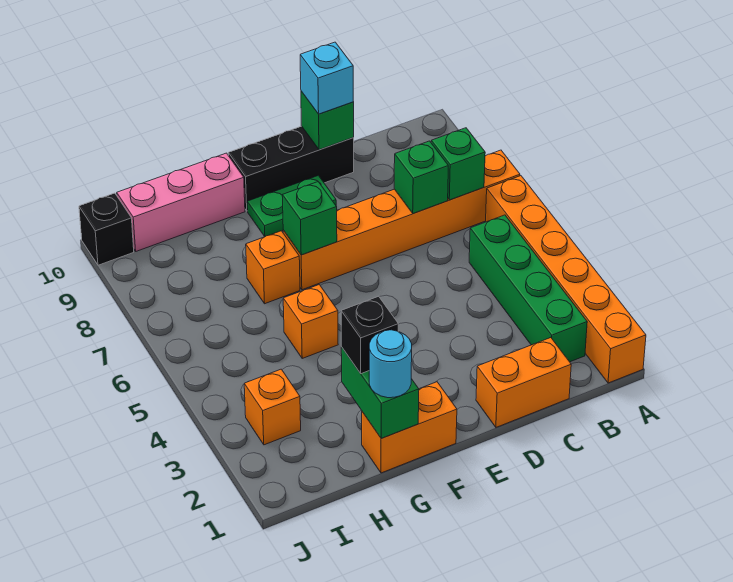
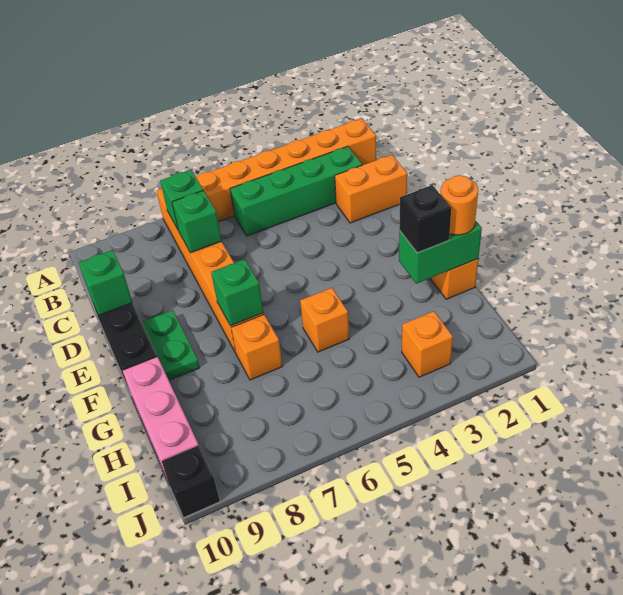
orange 1x2 brick [476,338,571,427] -> orange 1x2 brick turned to [335,155,407,223]
cyan 1x1 brick [300,42,353,114] -> none
cyan 1x1 round brick [369,330,412,398] -> orange 1x1 round brick [441,175,478,235]

